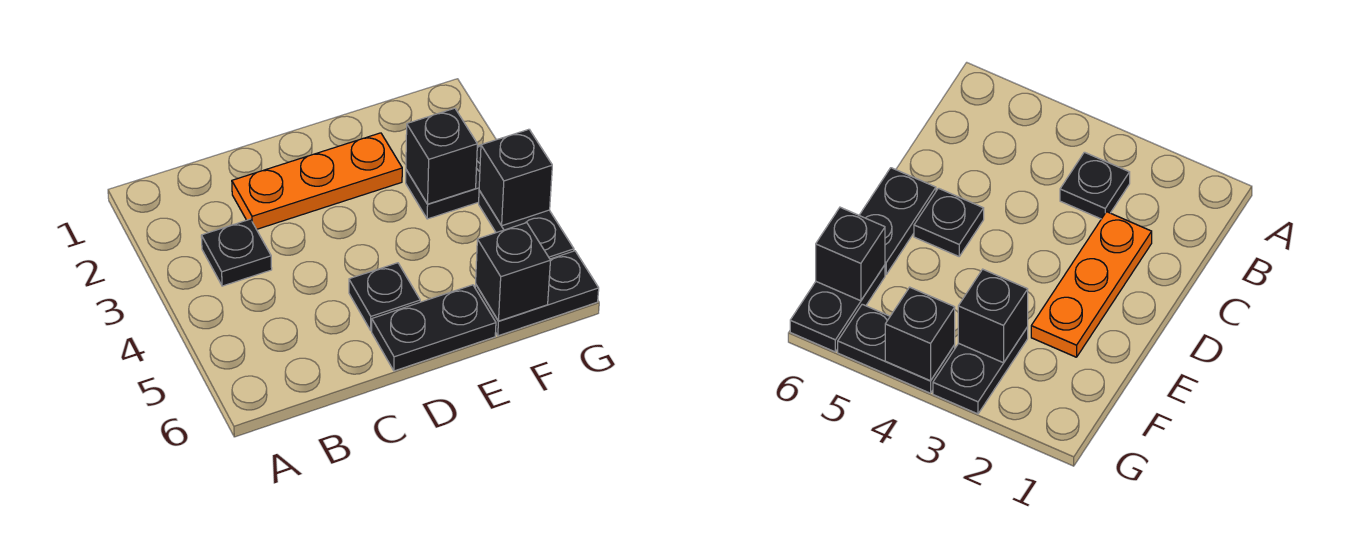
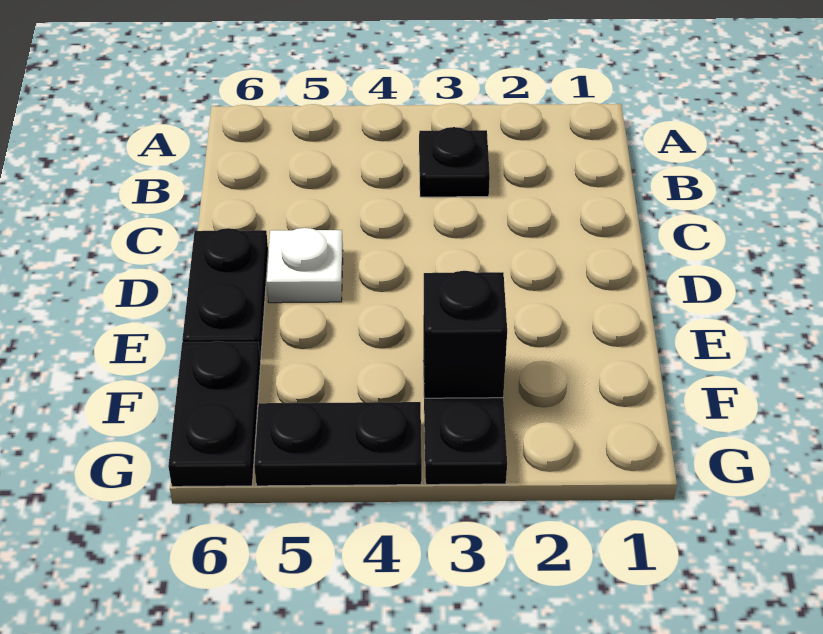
orange 1x3 plate [232,133,402,229] -> none
black 1x1 plate [349,263,420,331] -> white 1x1 plate [267,228,343,303]
black 1x1 brick [476,223,550,321] -> none
black 1x1 brick [479,129,552,226] -> none

